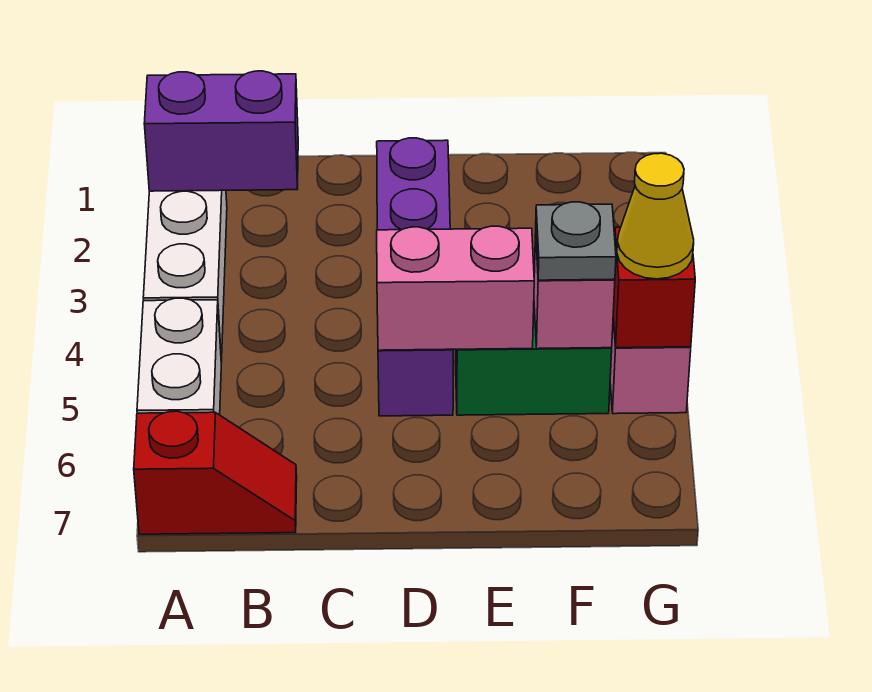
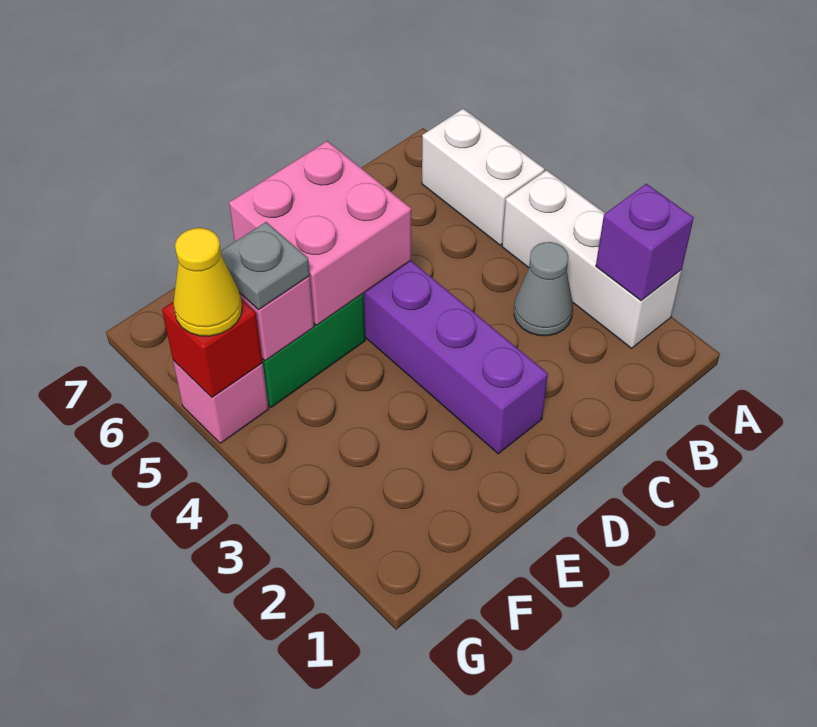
purple 1x2 brick [144,71,298,191] -> purple 1x1 brick [596,184,694,301]
red 1x2 slope [134,411,297,534] -> none
none -> grey 1x1 cone [514,242,573,336]
pink 1x2 brick [377,226,534,350] -> pink 2x2 brick [229,141,411,325]

